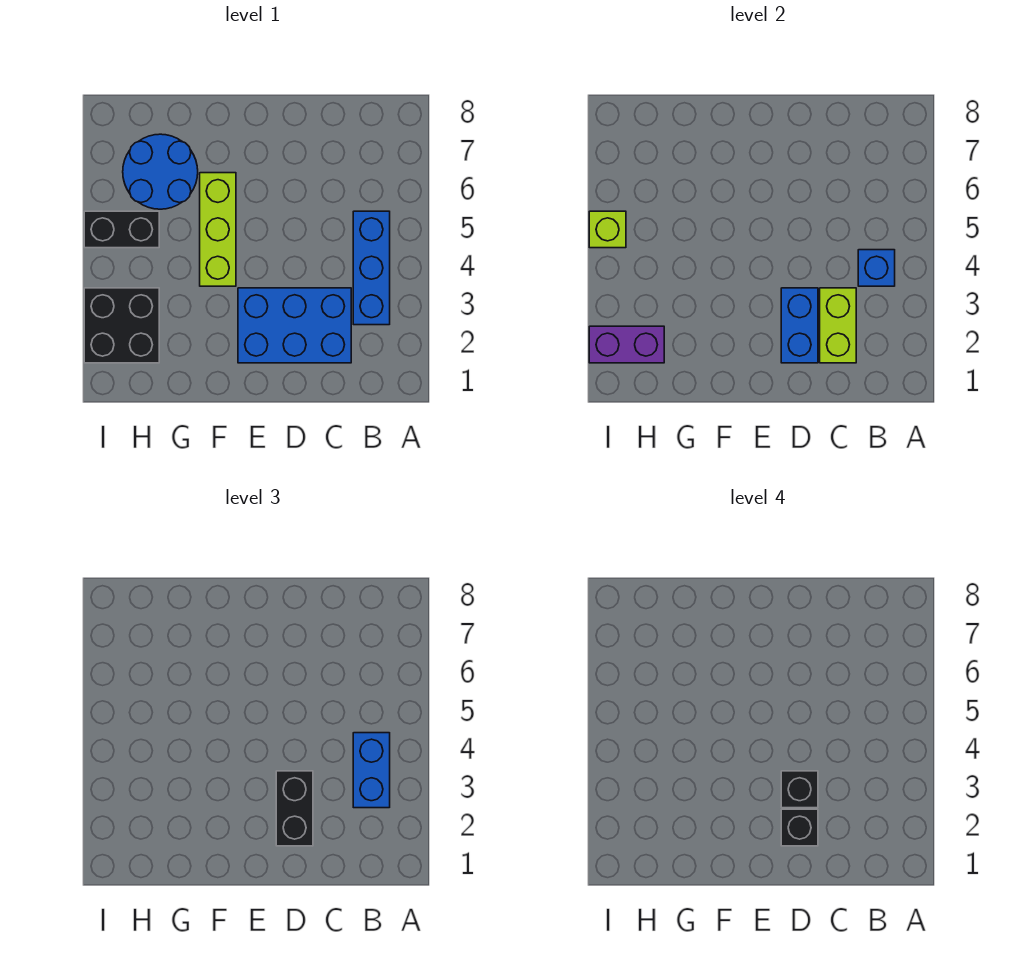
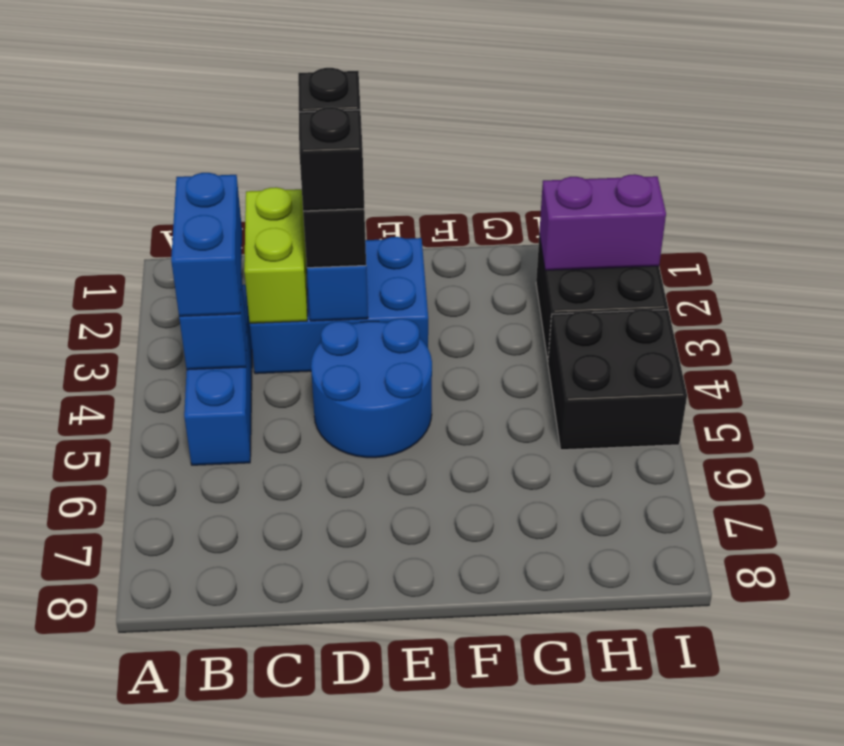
lime 1x3 brick [200,173,236,286] -> none
blue 2x2 round brick [123,134,198,209] -> blue 2x2 round brick moved to [311,319,432,458]
black 1x2 brick [84,211,159,248] -> black 2x2 brick [548,309,687,450]
lime 1x1 brick [589,211,626,248] -> none

